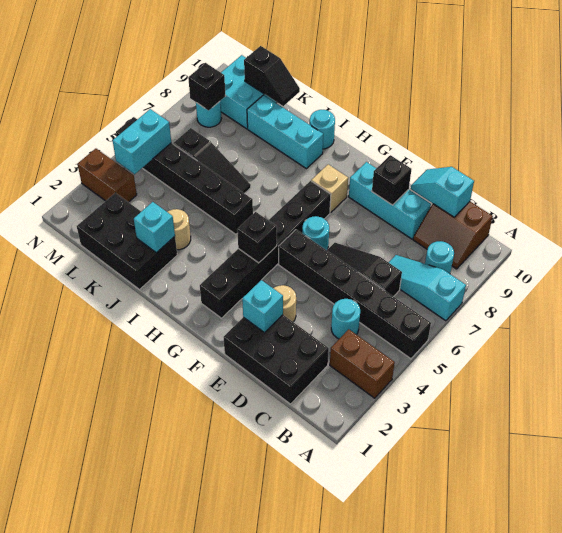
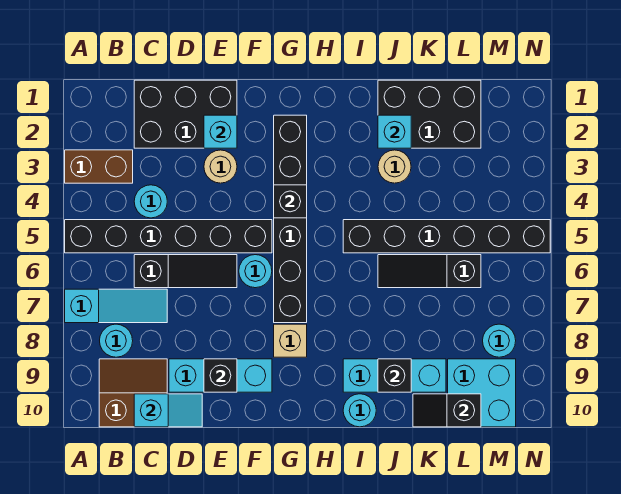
brown 1x2 brick [78,149,137,202] -> none
cyan 1x2 brick [113,109,171,174] -> none
black 1x1 brick [188,63,226,110] -> black 1x1 brick moved to [378,359,411,392]

